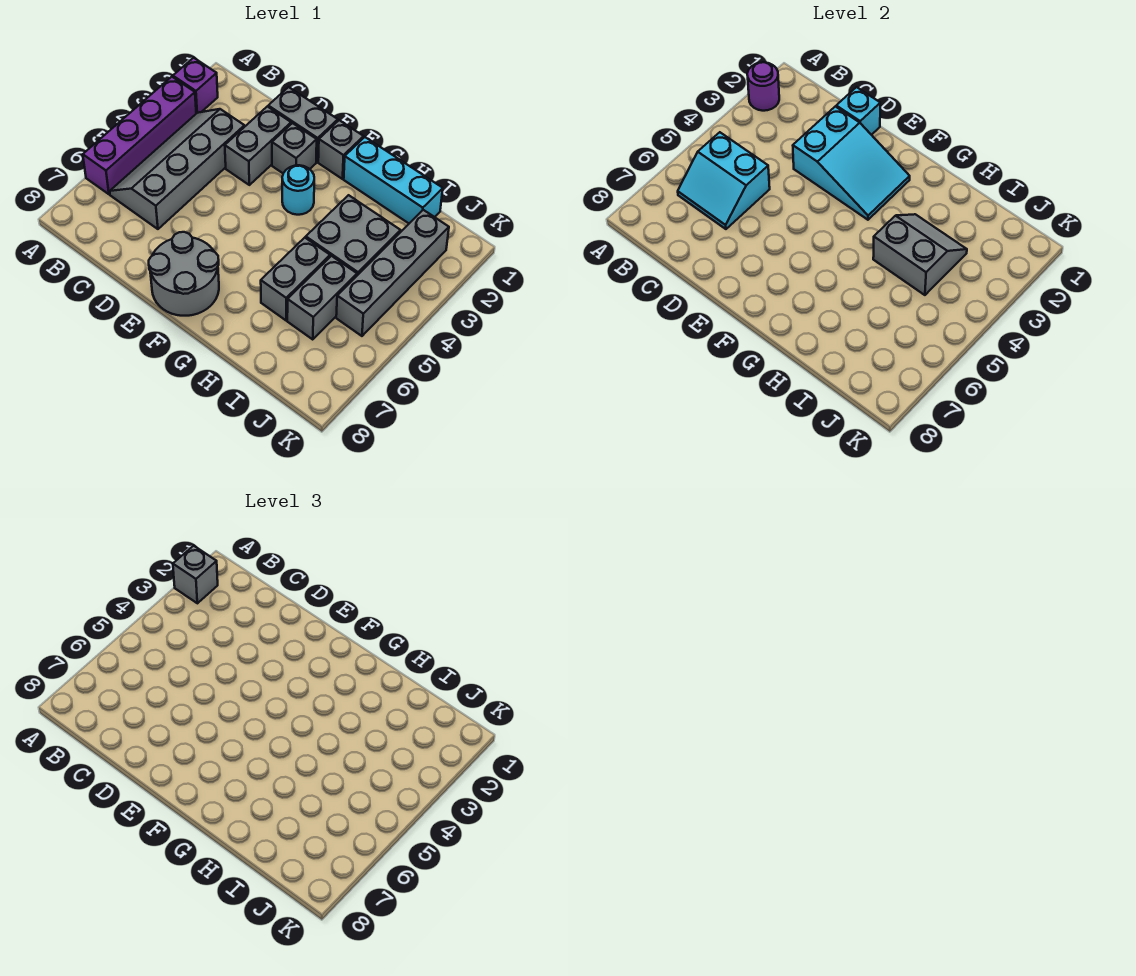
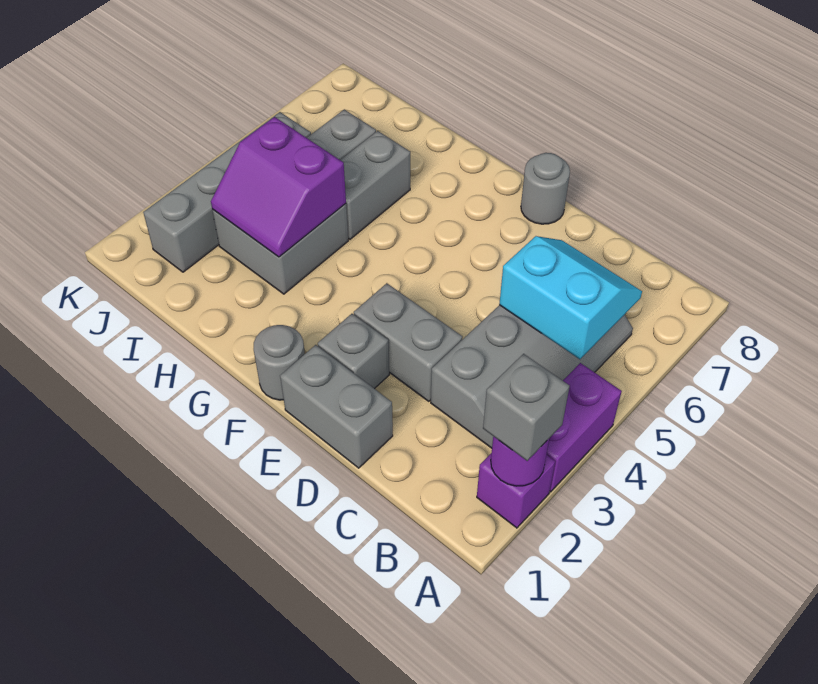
purple 1x4 brick [83,77,196,194] -> purple 1x2 brick [546,363,622,492]
cyan 1x1 brick [836,87,880,135] -> none
grey 1x2 brick [225,106,291,185] -> grey 1x2 brick turned to [354,283,462,401]
cyan 2x3 slope [793,106,910,220] -> none
grey 2x2 round brick [149,232,219,316] -> grey 1x1 round brick [521,153,570,224]
grey 1x1 brick [318,120,364,179] -> grey 1x1 round brick [254,325,305,400]
cyan 1x1 round brick [282,165,314,215] -> none
cyan 1x3 brick [344,137,443,223] -> none
grey 2x2 slope [873,214,967,295] -> purple 2x2 slope [211,117,346,257]

